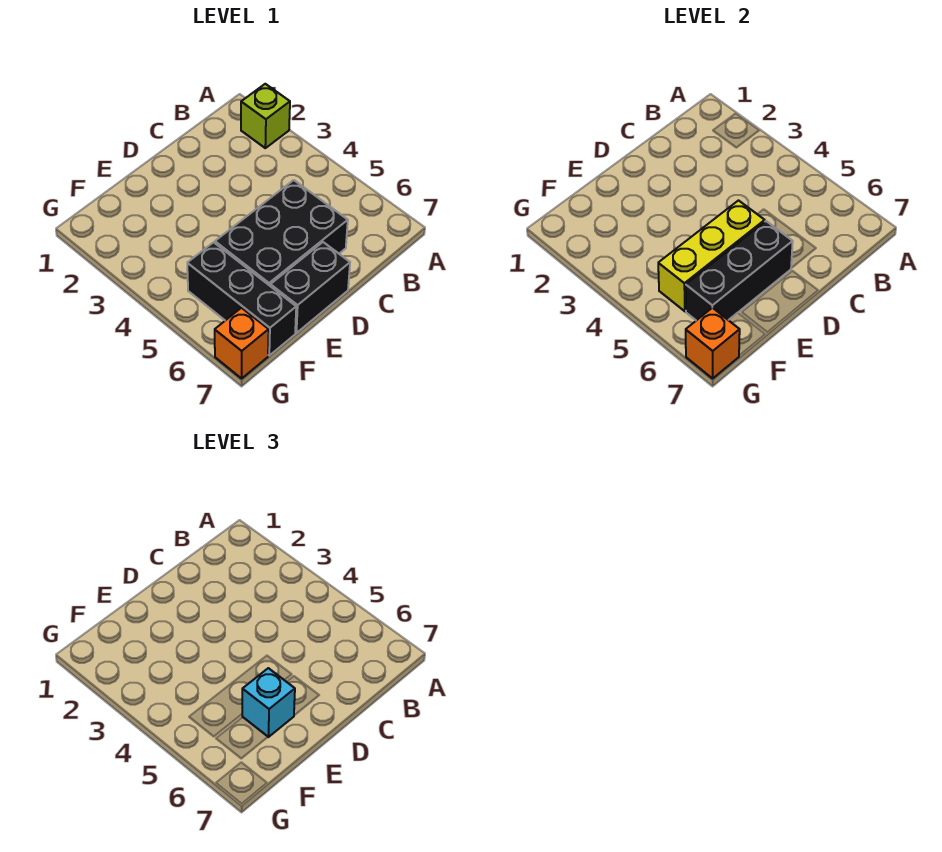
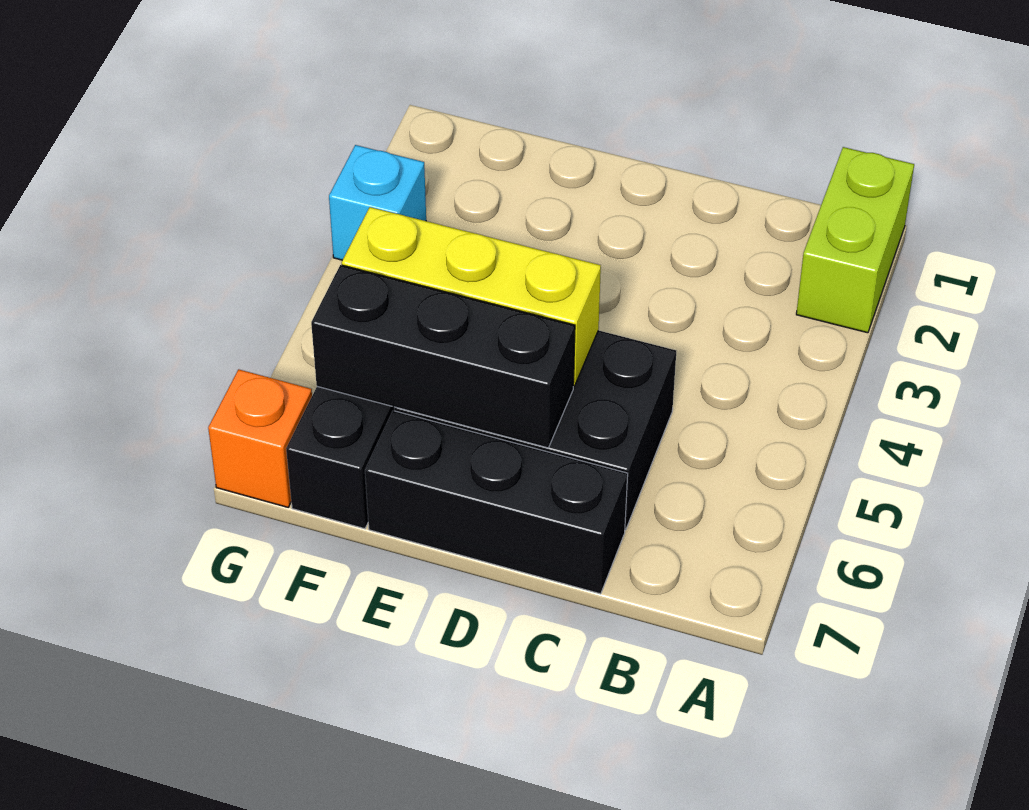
lime 1x1 brick [241,84,290,148] -> lime 1x2 brick [796,147,914,333]
black 1x2 brick [270,242,350,333] -> black 1x3 brick [365,411,628,594]
cyan 1x1 brick [242,668,295,737] -> cyan 1x1 brick moved to [329,145,426,260]
orange 1x1 brick [686,308,740,378] -> none

